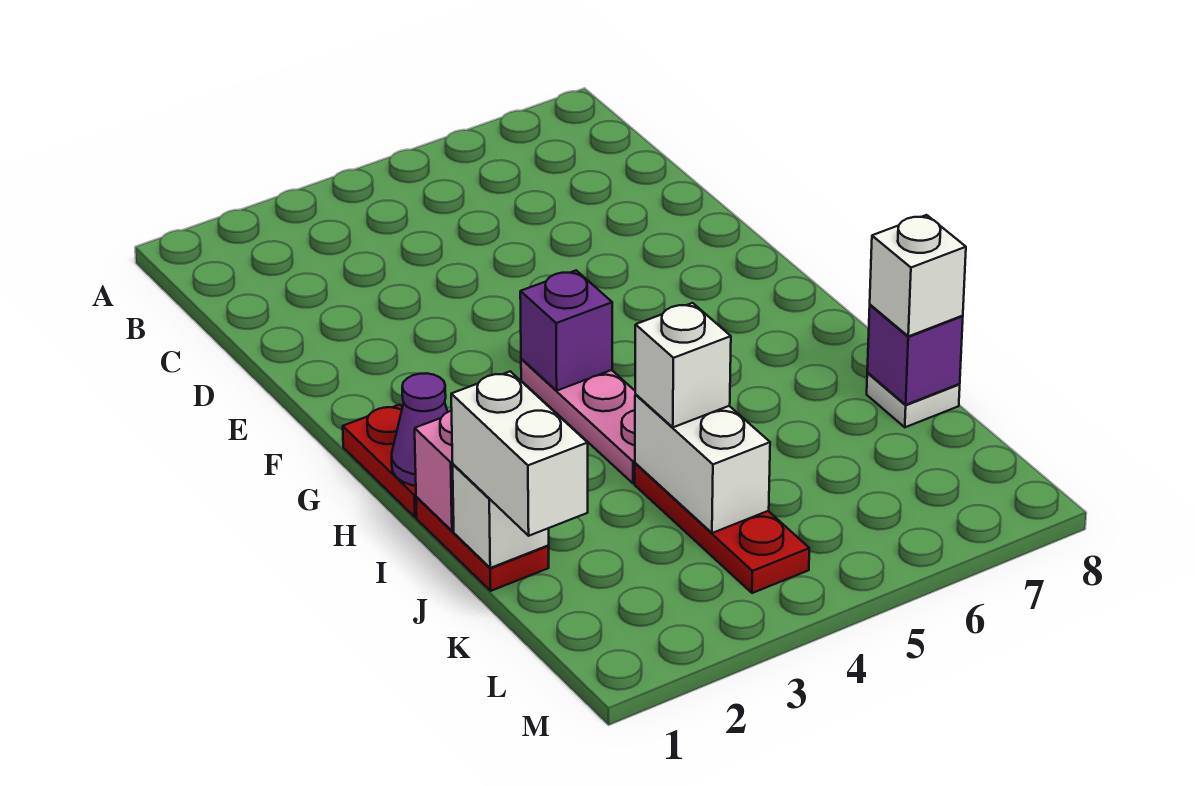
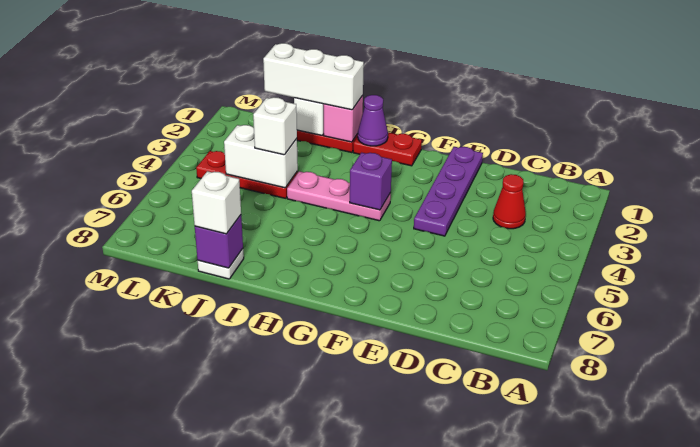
none -> red 1x1 cone [493,174,526,229]
none -> purple 1x4 plate [414,147,483,236]
white 1x2 brick [451,371,588,536] -> white 1x3 brick [263,43,364,110]

